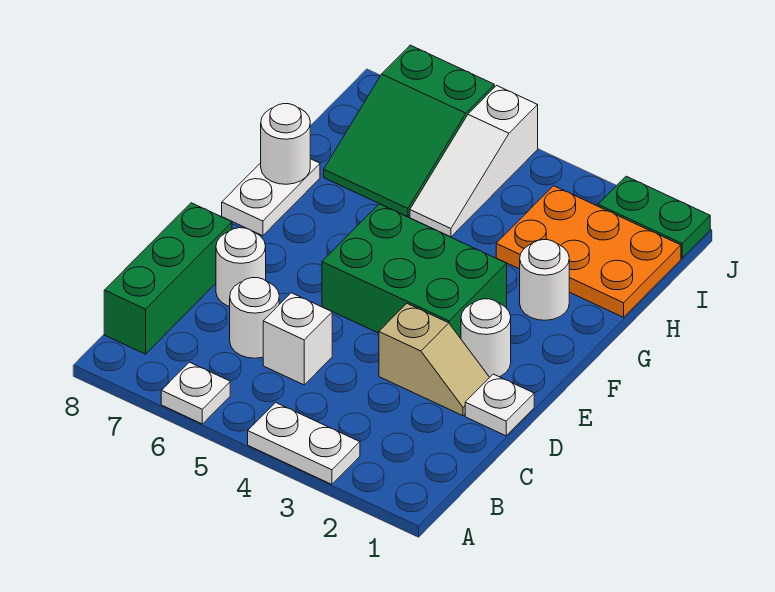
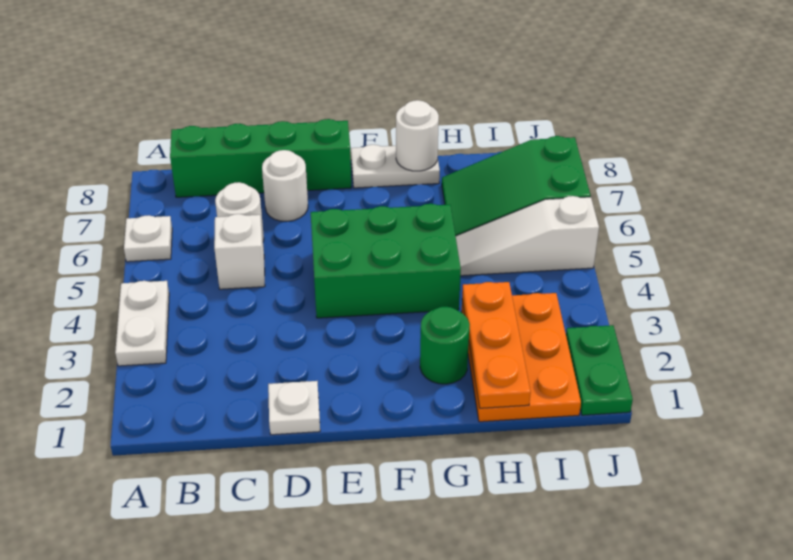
green 1x3 brick [104,203,232,354] -> green 1x4 brick [170,119,351,197]
tan 1x2 slope [379,304,490,416] -> none
white 1x1 round brick [461,299,511,377] -> none
green 2x3 brick [322,204,507,338] -> green 2x3 brick turned to [311,204,461,318]
white 1x1 round brick [520,240,569,320] -> green 1x1 round brick [420,307,470,384]
none -> orange 1x3 plate [462,282,531,408]

